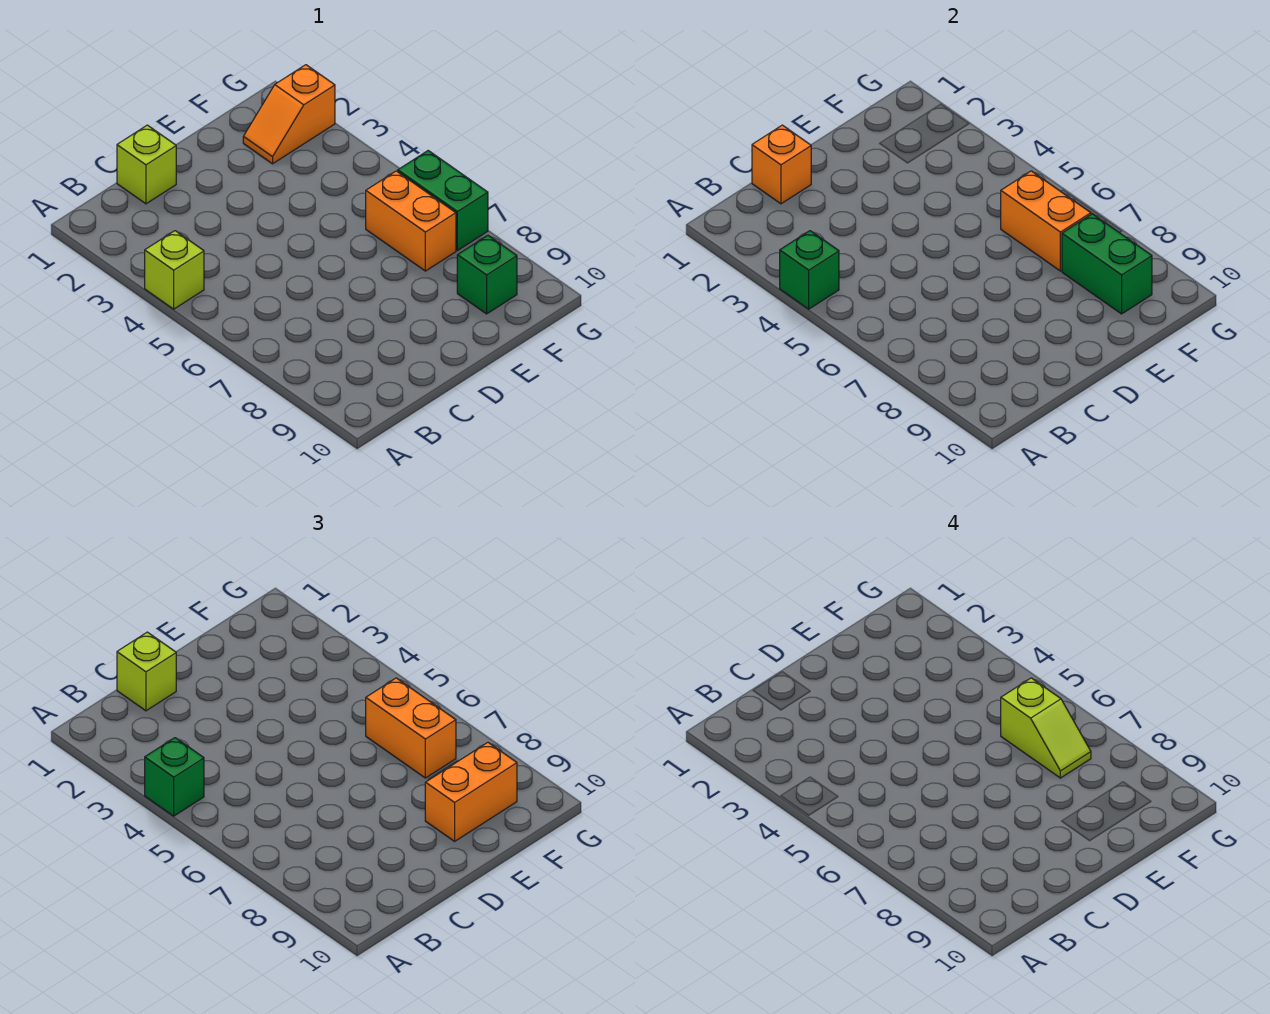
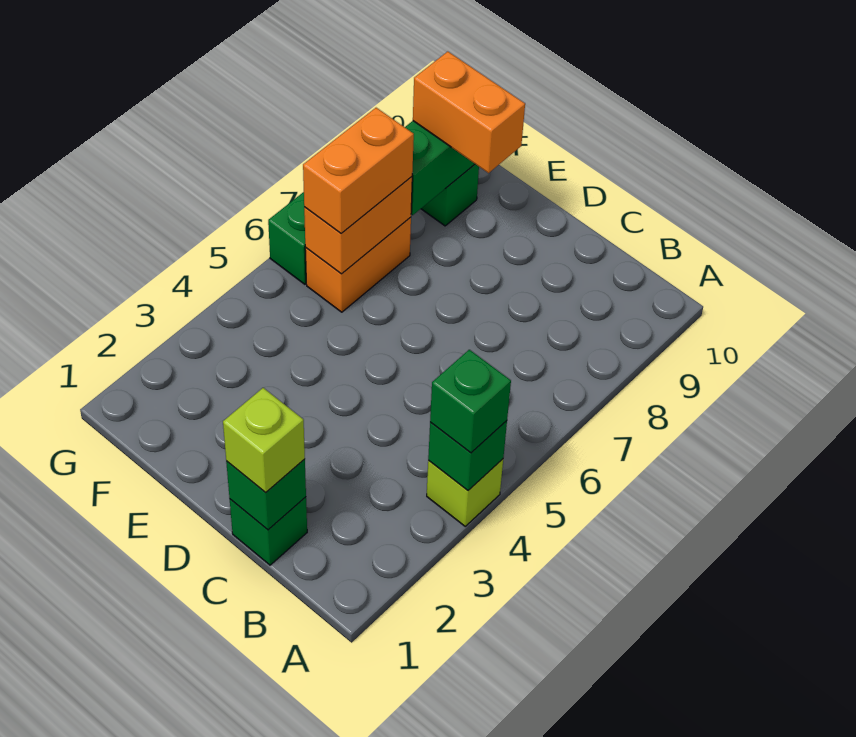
lime 1x1 brick [117,125,176,204] -> green 1x1 brick [230,497,307,565]
orange 1x1 brick [752,125,811,204] -> green 1x1 brick [226,459,306,530]
orange 1x2 slope [243,65,335,164] -> none
lime 1x2 slope [1001,678,1091,778] -> none

